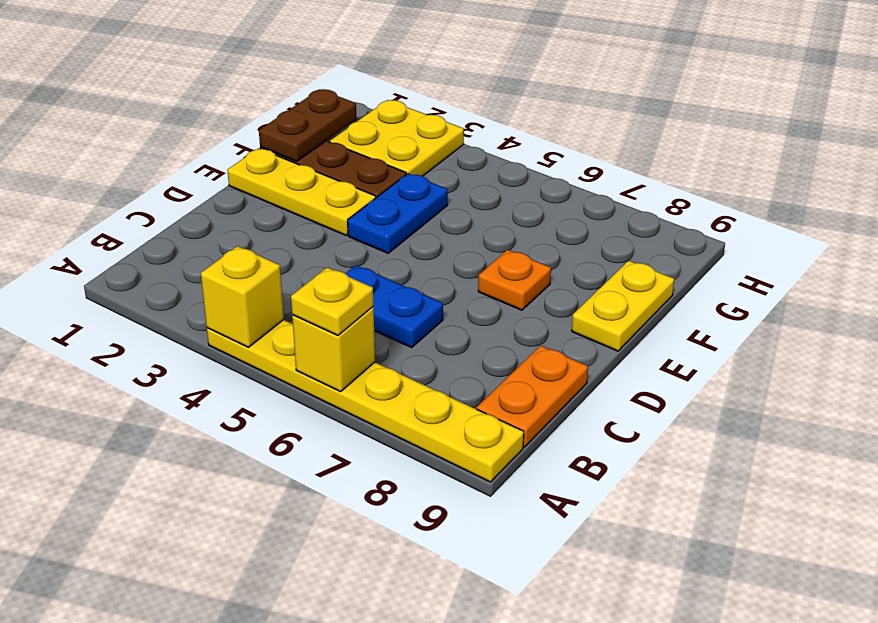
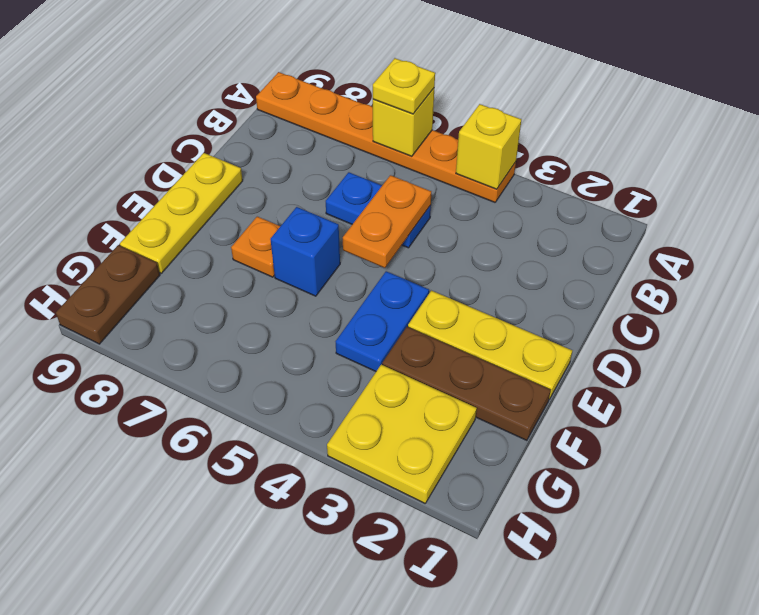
yellow 1x6 plate [207,320,524,482] -> orange 1x6 plate [256,72,516,202]
orange 1x2 plate [477,345,588,447] -> orange 1x2 plate moved to [343,175,431,268]
none -> blue 1x1 brick [270,207,340,296]
yellow 1x2 plate [572,261,674,351] -> yellow 1x3 plate [120,153,243,273]
brown 1x2 plate [259,89,357,161] -> brown 1x2 plate moved to [56,245,160,344]

